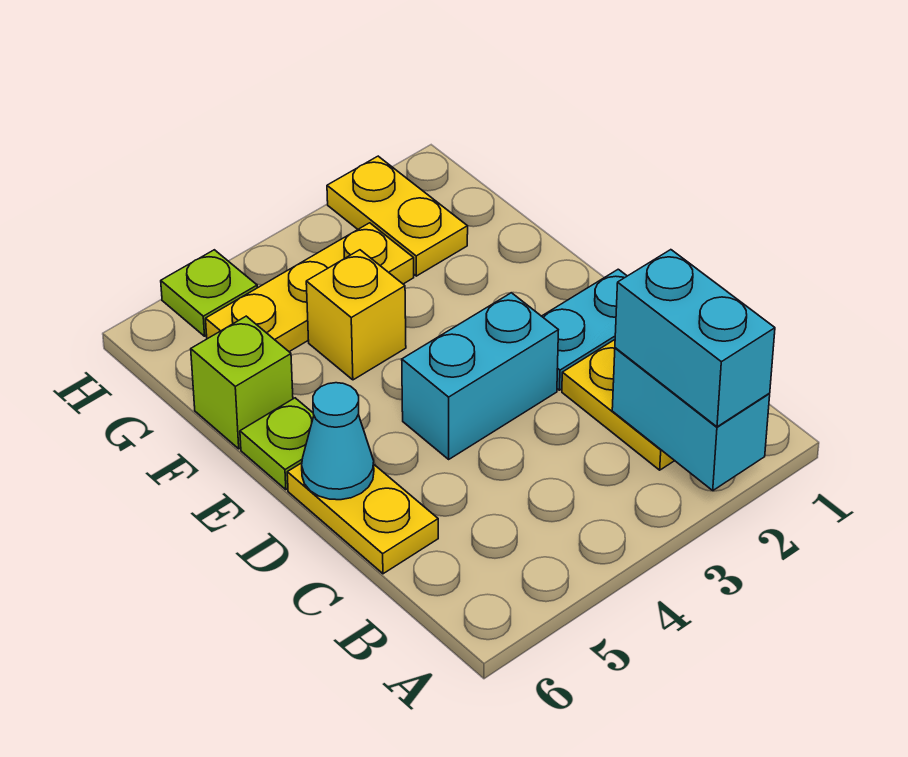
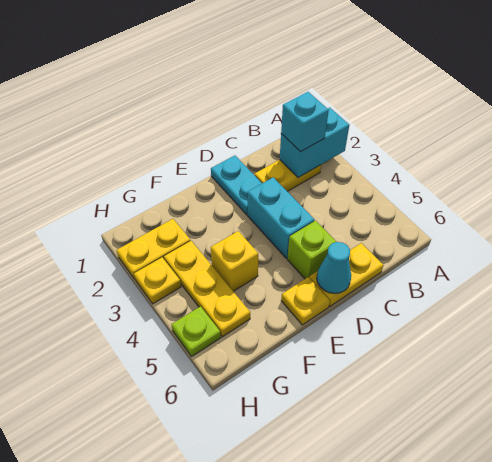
cyan 1x2 brick [615,250,775,427] -> cyan 1x1 brick [281,92,329,152]
lime 1x1 plate [240,398,314,490] -> yellow 1x1 plate [281,277,330,325]
lime 1x1 brick [191,316,293,449] -> lime 1x1 brick moved to [287,221,336,279]
none -> yellow 1x1 plate [134,257,181,304]

